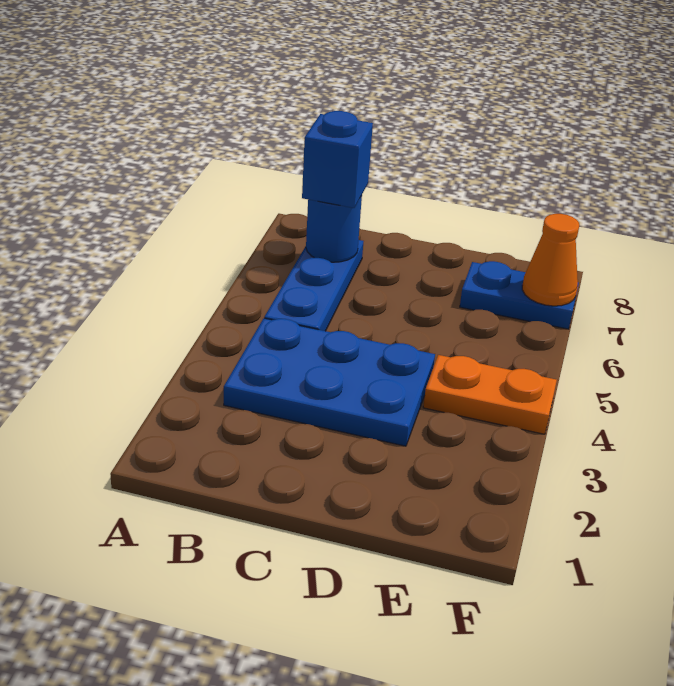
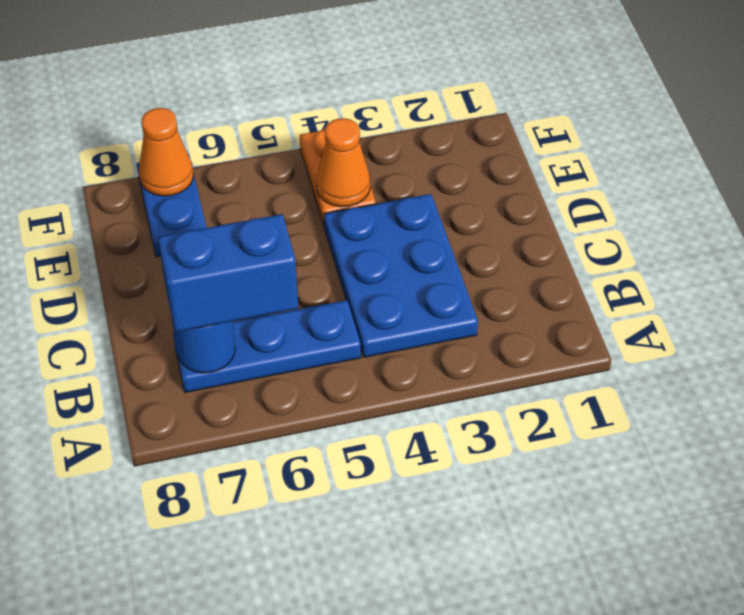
blue 1x1 brick [302,111,373,208] -> blue 1x2 brick [158,214,298,332]
none -> orange 1x1 cone [316,118,370,207]

